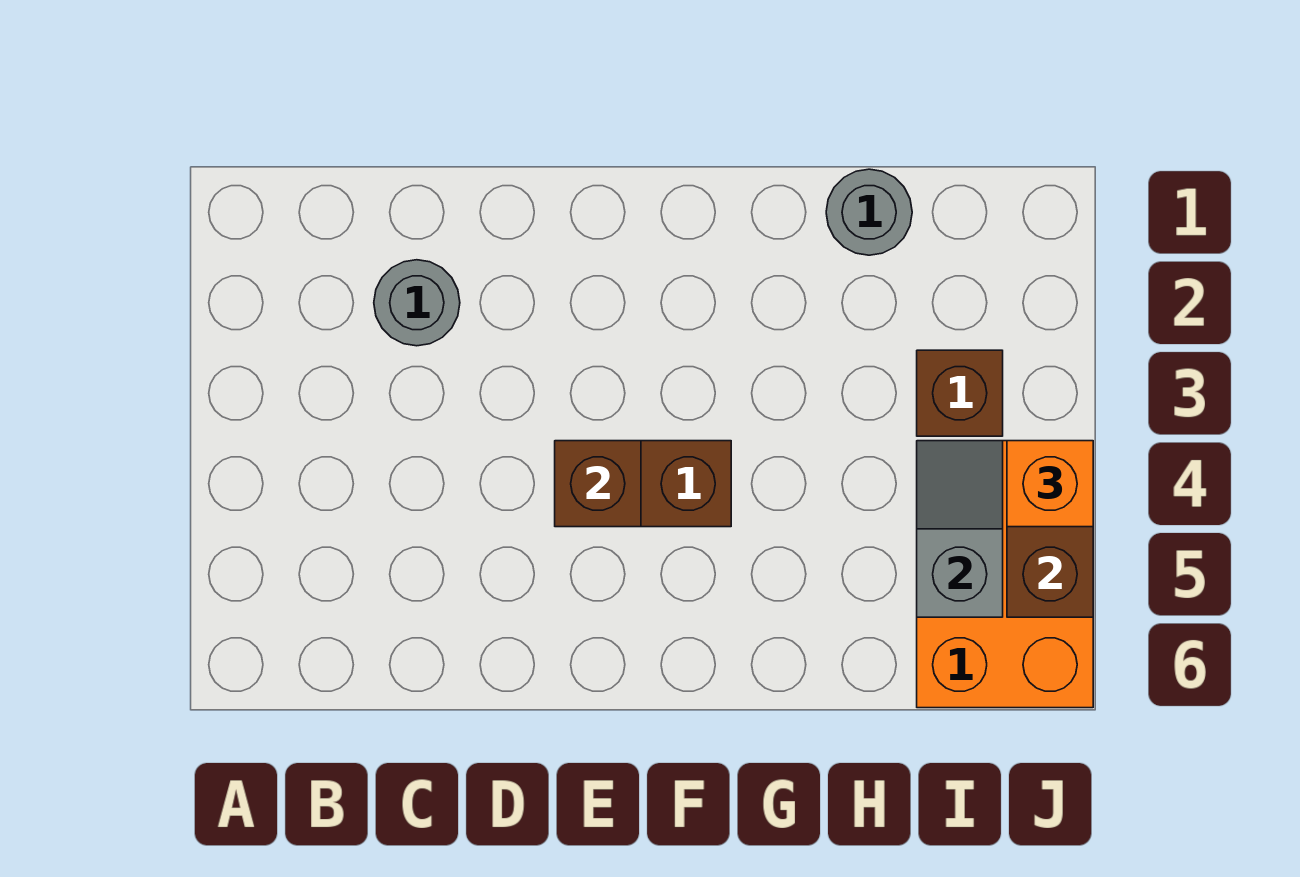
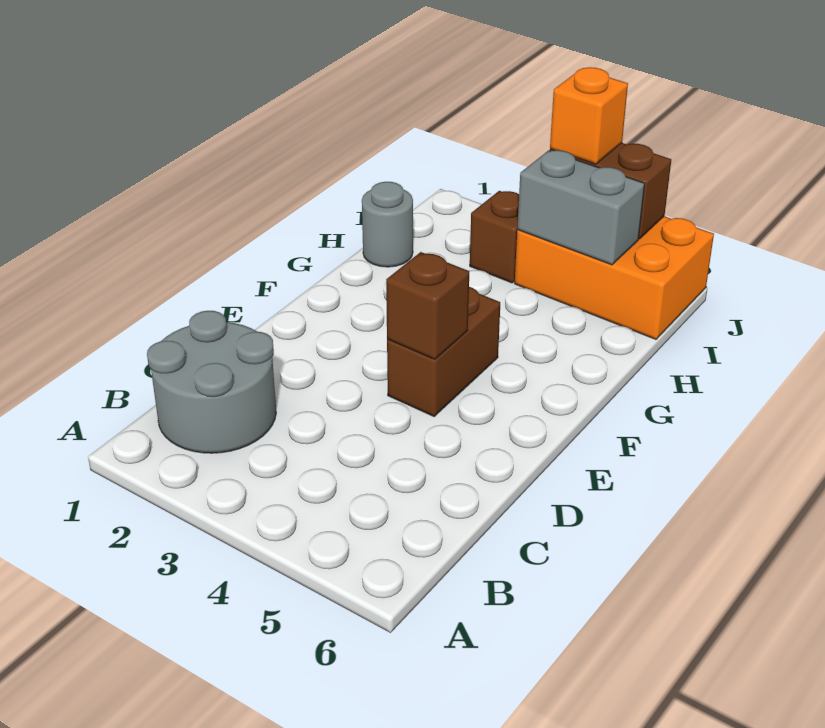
grey 1x1 round brick [374,260,460,346] -> grey 2x2 round brick [147,311,276,453]
grey 1x2 slope [917,441,1003,617] -> grey 1x2 brick [517,150,645,265]

